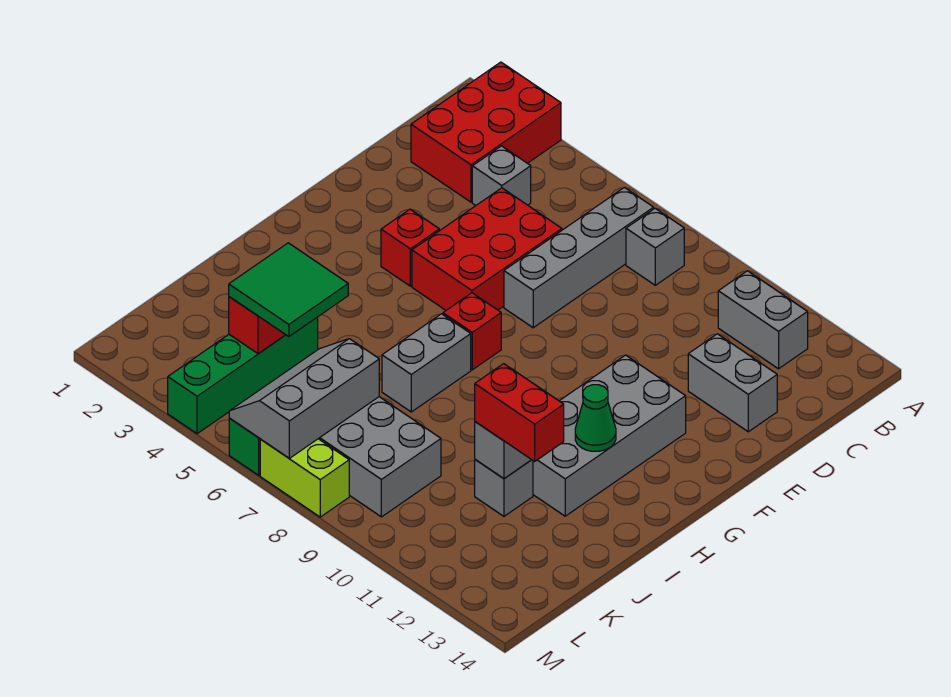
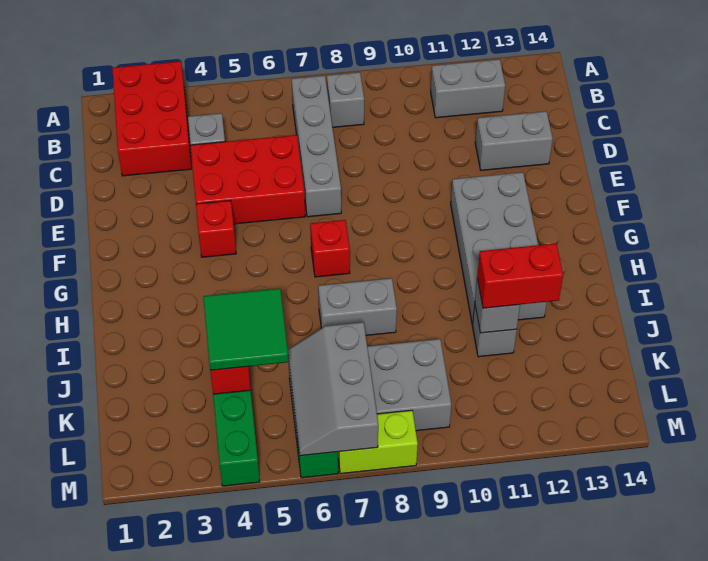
red 2x3 brick [412,188,562,310] -> red 2x3 brick turned to [191,135,305,224]
grey 1x2 brick [382,314,471,412] -> grey 1x2 brick turned to [318,278,397,335]
green 1x1 cone [575,385,616,451] -> none

